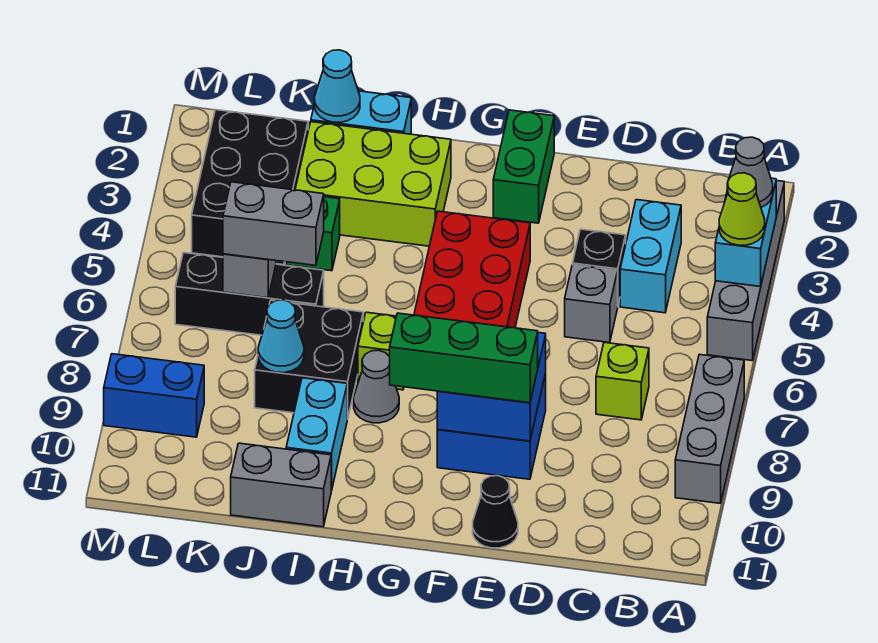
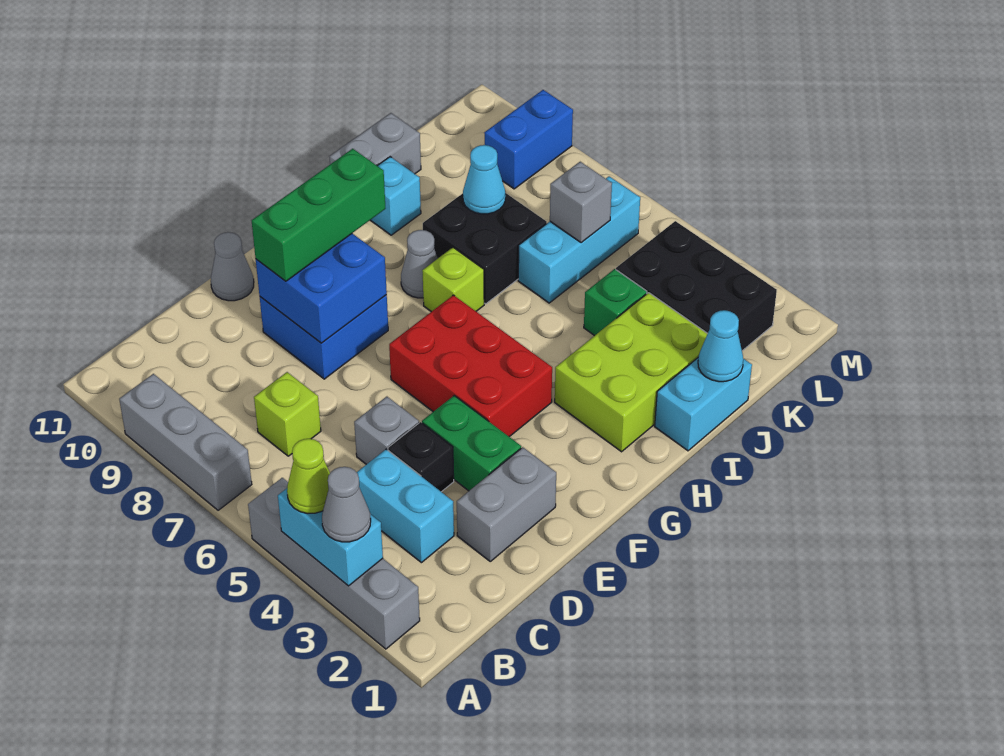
black 1x1 cone [473,476,518,548] -> grey 1x1 cone [211,232,254,301]
green 1x2 brick [493,110,554,223] -> green 1x2 brick moved to [422,396,521,491]
cyan 1x2 brick [286,378,347,491] -> cyan 1x1 brick [371,157,421,235]
black 1x3 brick [175,253,324,335] -> cyan 1x3 brick [518,176,640,303]
grey 1x2 brick [223,182,324,265] -> grey 1x2 brick moved to [457,447,556,561]

